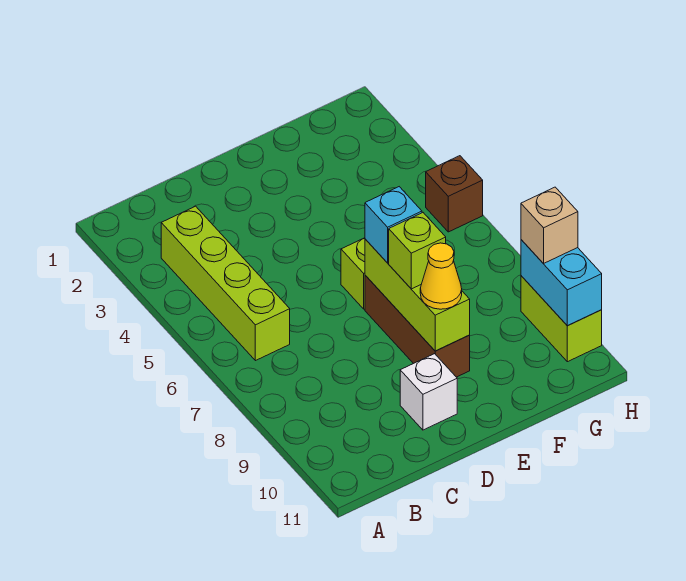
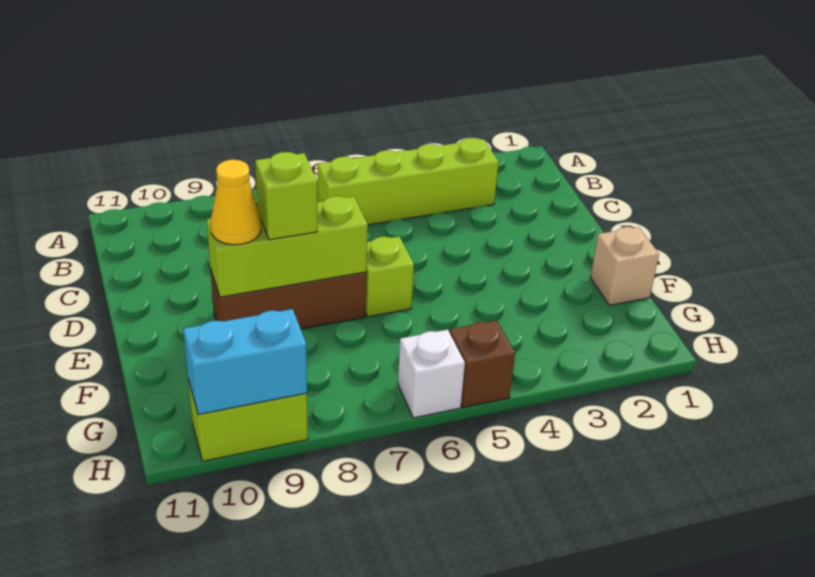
white 1x1 brick [400,354,457,430] -> white 1x1 brick moved to [398,330,465,418]
cyan 1x1 brick [365,187,422,263] -> none
tan 1x1 brick [521,187,578,264] -> tan 1x1 brick moved to [590,227,659,305]

